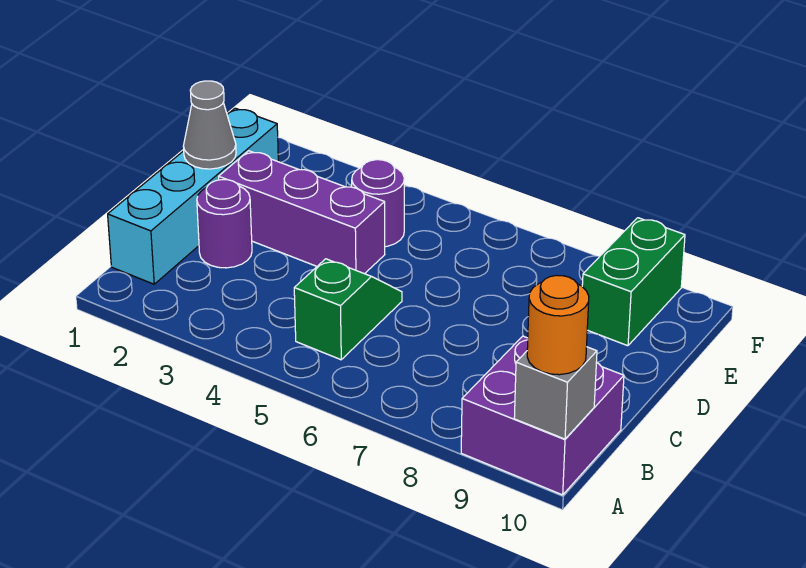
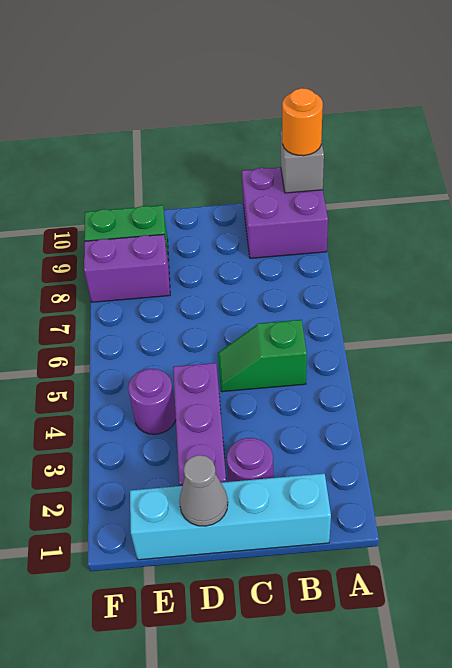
none -> purple 1x2 brick [84,234,170,302]

